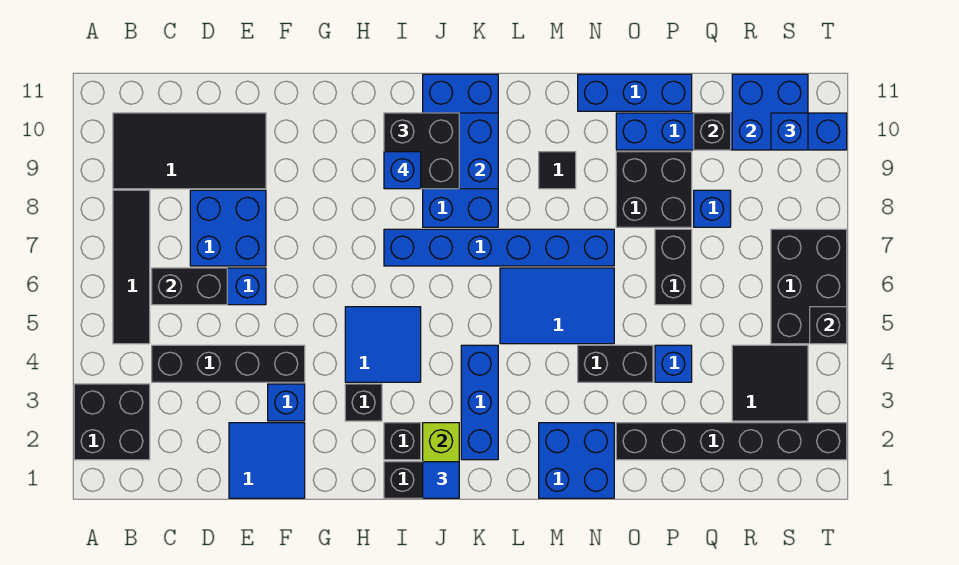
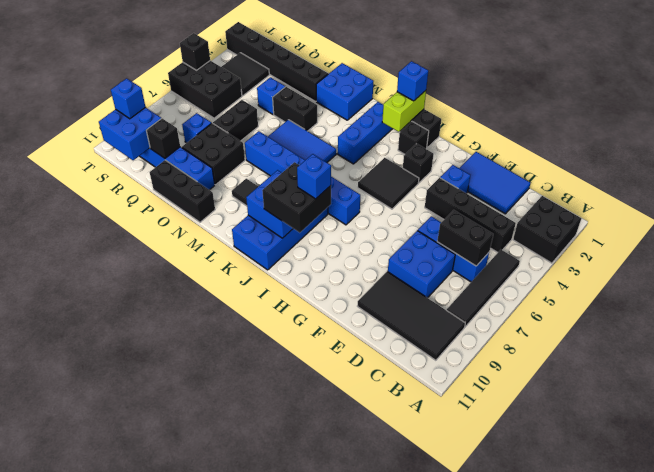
blue 2x2 tile [229,423,305,498] -> blue 2x3 tile [459,152,530,214]
blue 2x2 tile [345,307,421,382] -> black 2x2 tile [358,158,419,209]
blue 1x1 tile [423,462,459,498] -> blue 1x1 brick [397,61,428,101]
blue 1x3 brick [578,74,692,111] -> black 1x3 brick [150,160,215,222]
black 2x3 brick [771,229,847,344] -> black 2x3 brick turned to [168,61,242,118]

